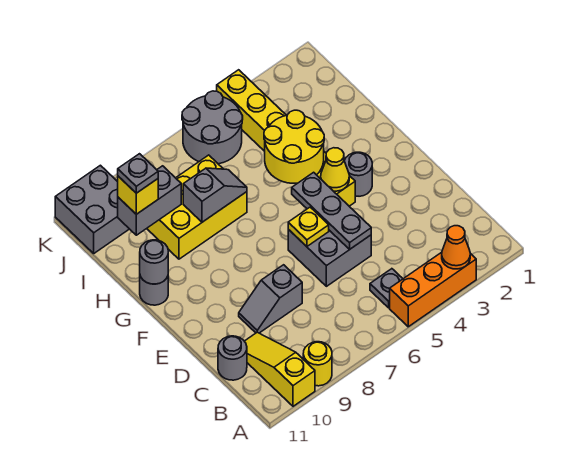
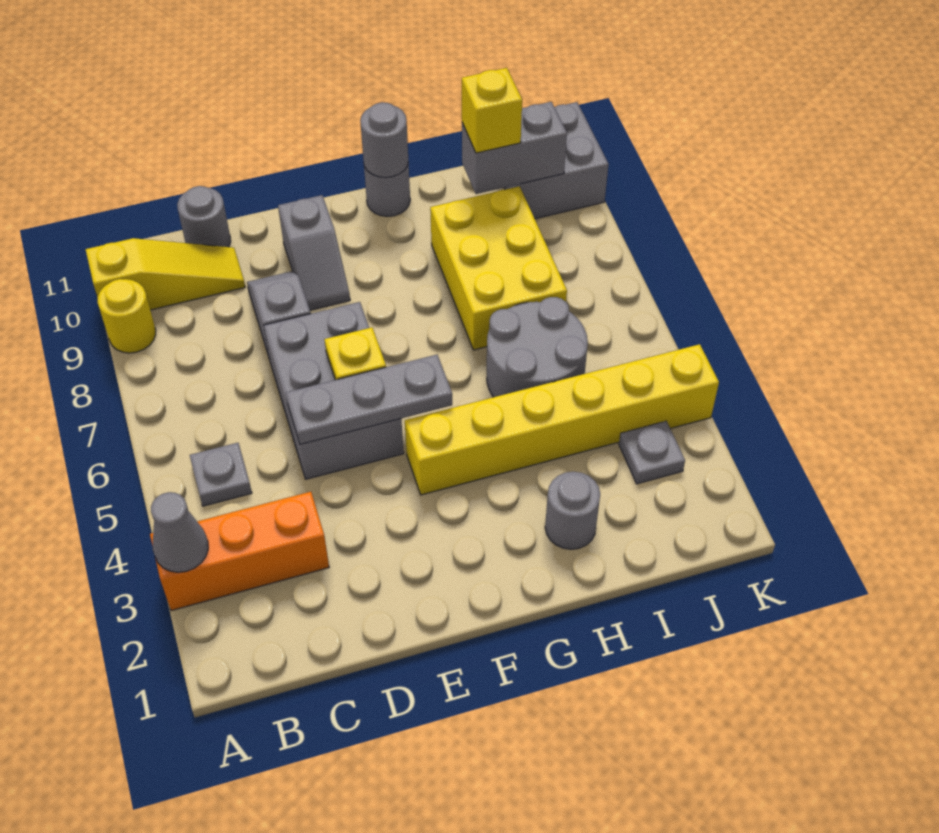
orange 1x3 brick [390,252,476,327] -> orange 1x3 brick turned to [150,492,329,611]
orange 1x1 cone [442,226,470,269] -> grey 1x1 cone [151,492,208,572]
grey 2x2 brick [288,229,371,286] -> grey 2x3 brick [264,302,404,479]
grey 1x1 round brick [344,152,372,196] -> grey 1x1 round brick moved to [545,472,600,549]
yellow 1x1 cone [321,148,349,191] -> none
yellow 2x2 round brick [264,110,324,183] -> none
grey 1x2 slope [183,168,247,222] -> grey 1x2 slope moved to [278,195,350,310]
grey 1x2 brick [118,166,181,235] -> grey 1x2 brick turned to [462,102,567,194]
grey 1x1 plate [118,154,158,193] -> grey 1x1 plate moved to [619,421,685,484]
grey 2x2 round brick [182,91,243,164] -> grey 2x2 round brick moved to [487,297,588,397]

